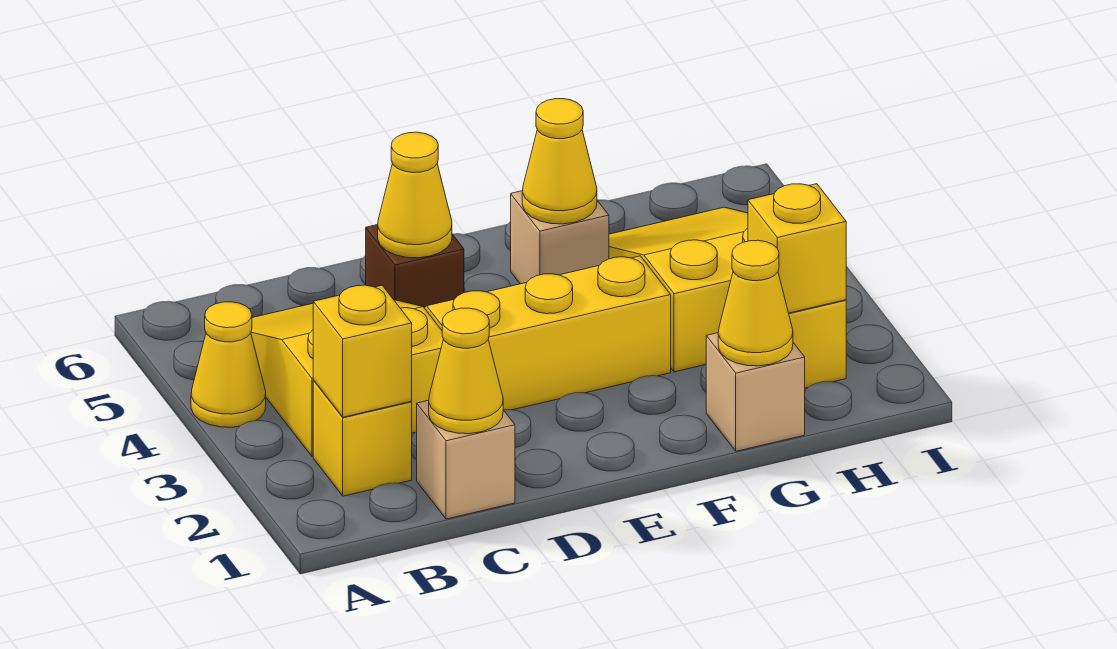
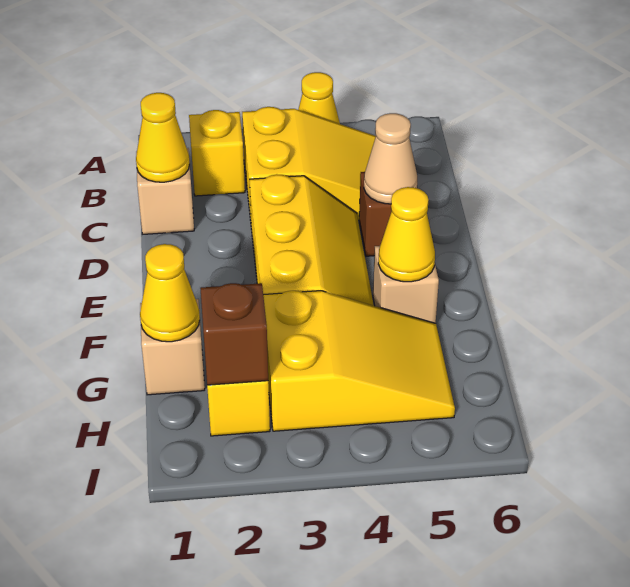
yellow 1x1 brick [313,285,412,417] -> none
yellow 1x1 cone [378,132,452,258] -> tan 1x1 cone [364,113,417,204]
yellow 1x1 brick [748,184,846,313] -> brown 1x1 brick [200,283,268,385]

